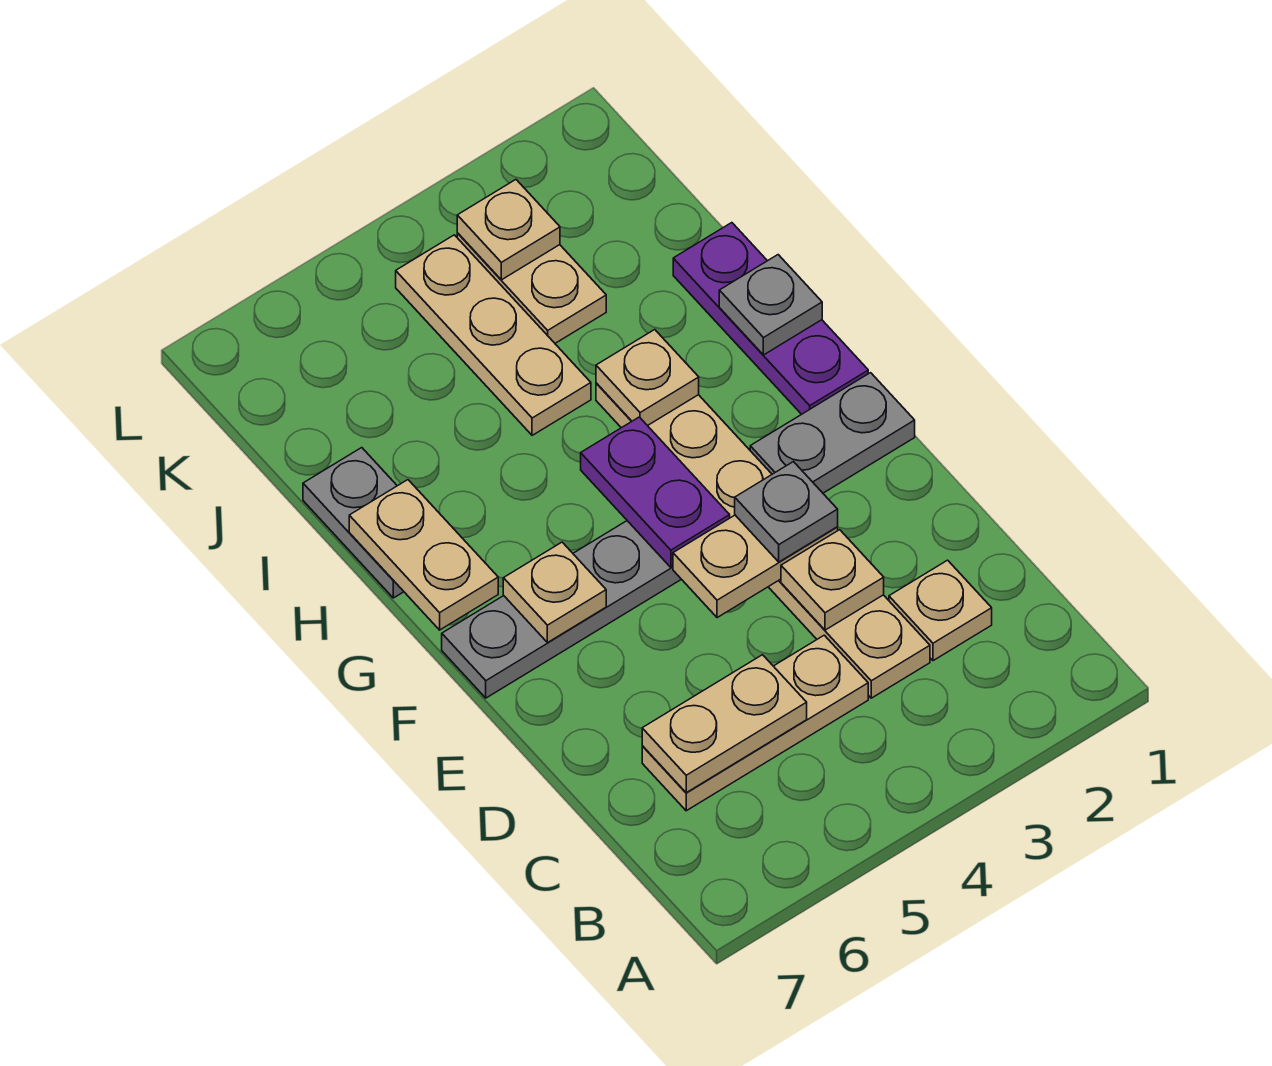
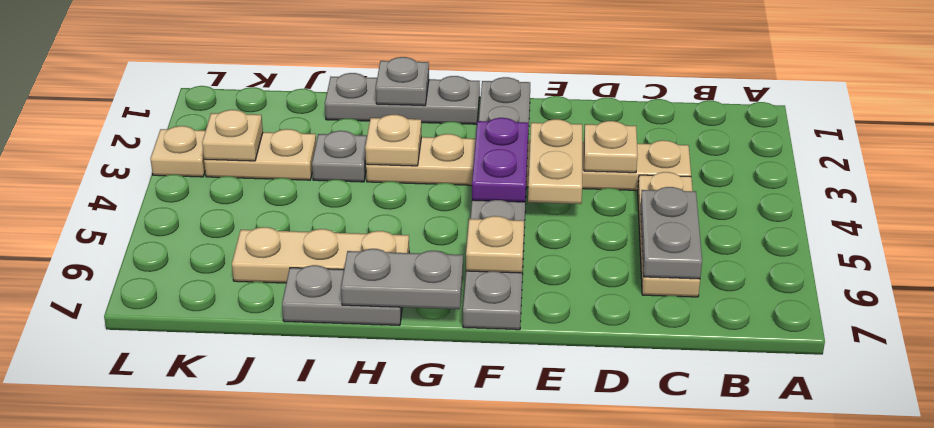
tan 1x1 plate [889,560,992,661] -> tan 1x1 plate moved to [150,126,205,177]
tan 1x2 plate [642,655,807,793] -> grey 1x2 plate [641,187,702,279]
grey 1x1 plate [735,462,838,562] -> grey 1x1 plate moved to [312,131,367,182]
purple 1x2 plate [581,417,730,567] -> purple 1x2 plate turned to [472,118,528,202]
purple 1x3 plate [673,223,868,414] -> grey 1x3 plate [325,73,480,124]
tan 1x2 plate [349,480,498,630] -> grey 1x2 plate [341,249,463,309]
tan 1x3 plate [396,235,591,435] -> tan 1x3 plate moved to [232,227,409,283]

